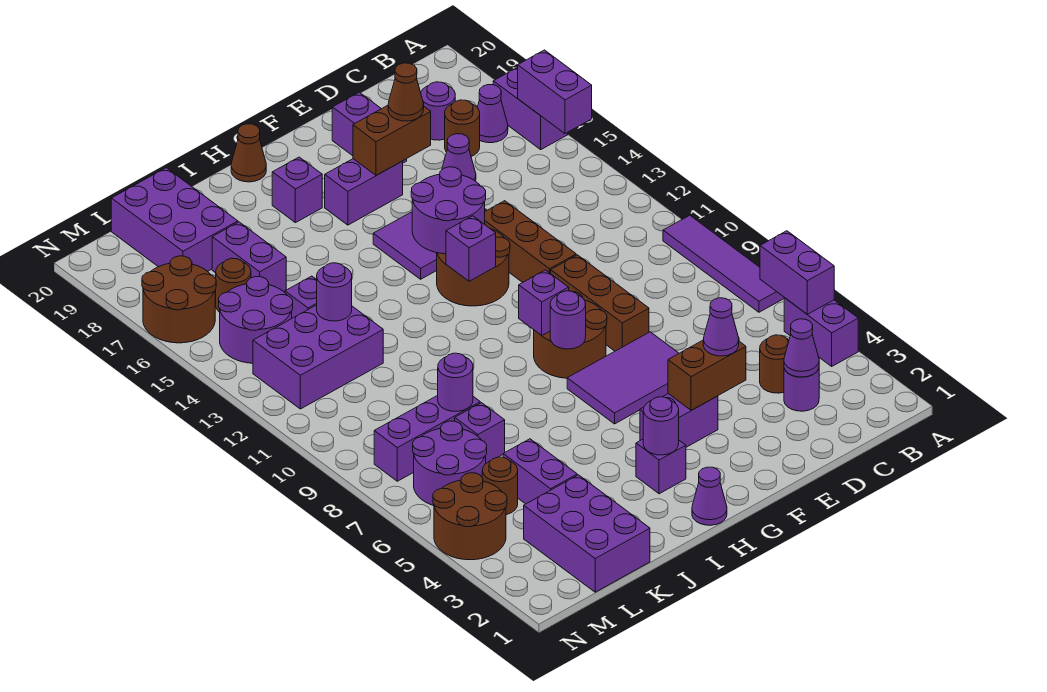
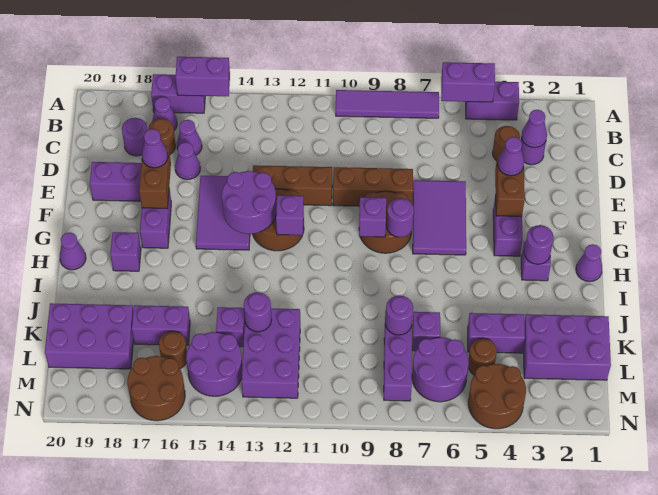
none -> purple 1x1 cone [177,120,202,155]
brown 1x1 cone [388,63,424,121] -> purple 1x1 cone [142,129,168,168]
brown 1x1 cone [231,124,266,182] -> purple 1x1 cone [60,233,86,270]

